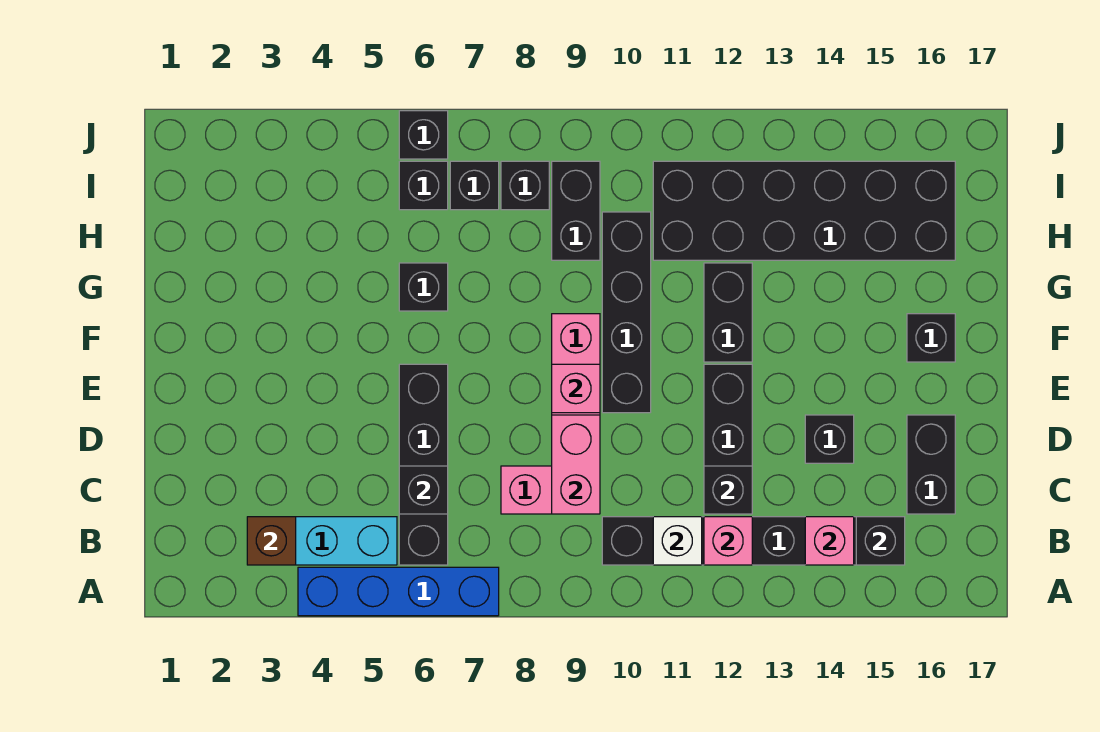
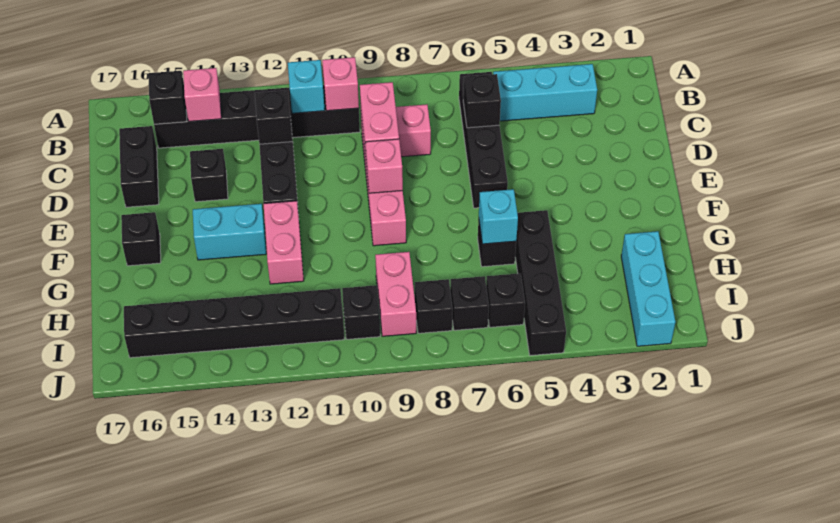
blue 1x4 brick [298,567,499,616] -> none
brown 1x1 brick [247,517,296,565] -> none
white 1x1 brick [653,517,702,565] -> cyan 1x1 brick [288,60,325,113]
pink 1x1 brick [704,517,752,565] -> pink 1x1 brick moved to [322,57,359,111]
black 1x4 brick [602,212,651,413] -> black 1x4 brick moved to [515,210,566,356]
black 1x2 brick [704,263,752,362] -> pink 1x2 brick [264,201,304,284]
none -> cyan 1x2 brick [193,204,266,260]
none -> cyan 1x1 brick [479,189,518,244]
none -> cyan 1x3 brick [621,231,675,346]
black 1x2 brick [552,161,600,260] -> pink 1x2 brick [375,252,416,336]
black 2x6 brick [653,161,955,260] -> black 1x6 brick [124,288,344,358]
black 1x1 brick [399,111,448,159] -> black 1x1 brick moved to [342,285,380,339]

